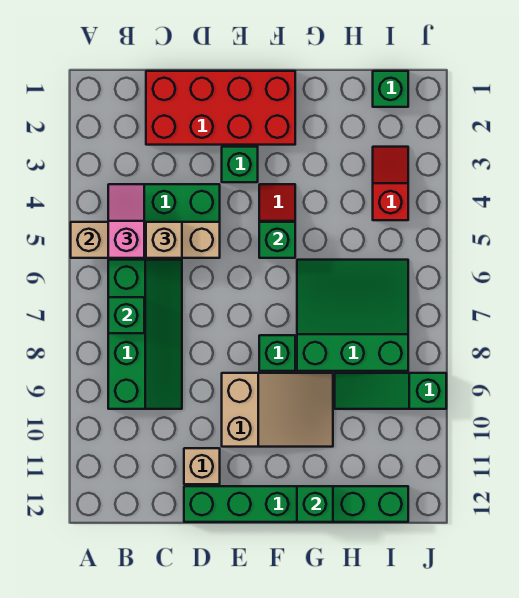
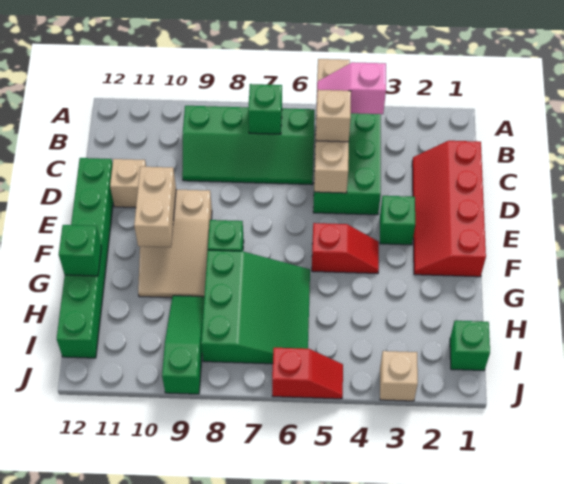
pink 1x2 slope [108,184,144,258] -> pink 1x2 slope turned to [317,62,386,114]
red 2x4 brick [146,71,295,145] -> red 2x4 slope [412,141,486,277]
none -> tan 1x2 brick [134,167,176,247]
green 1x1 brick [259,222,295,258] -> none
red 1x2 slope [373,147,408,220] -> red 1x2 slope moved to [272,348,343,399]
none -> tan 1x1 brick [380,351,418,401]

